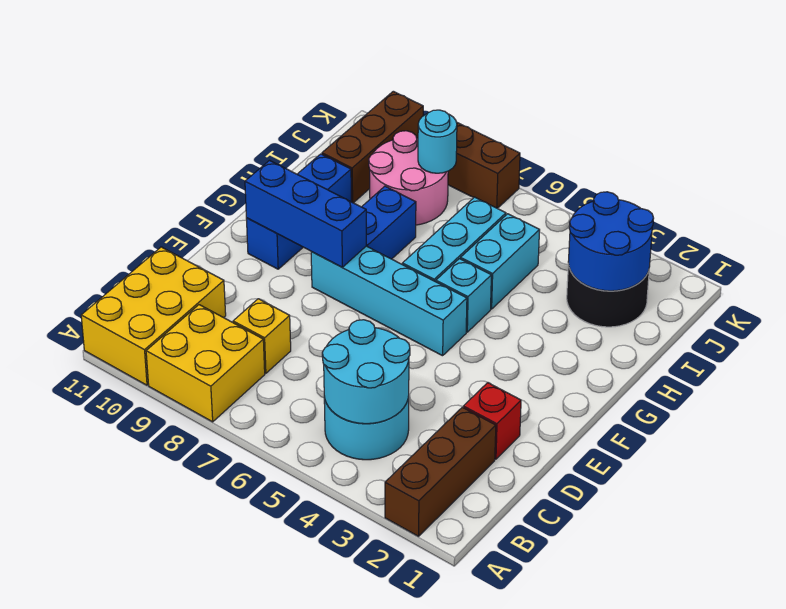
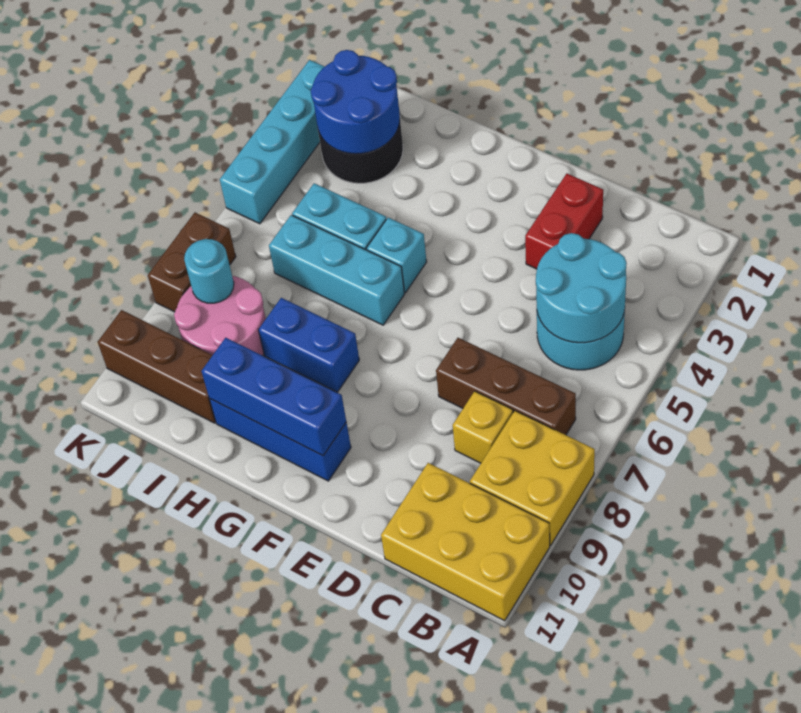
brown 1x3 brick [385,407,496,536] -> brown 1x3 brick moved to [436,338,576,435]
red 1x1 brick [463,383,521,459] -> red 1x2 brick [525,174,603,269]
cyan 1x4 brick [311,246,467,356] -> cyan 1x4 brick moved to [220,60,325,224]
blue 1x3 brick [245,160,366,267] -> blue 1x3 brick turned to [202,338,346,456]

